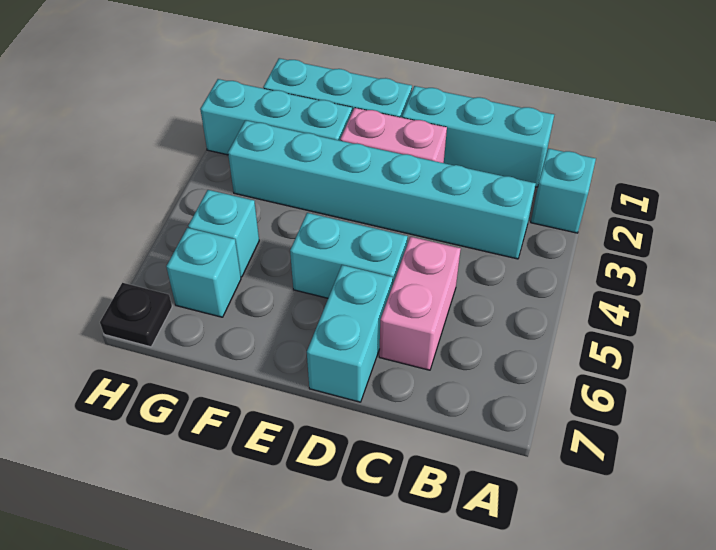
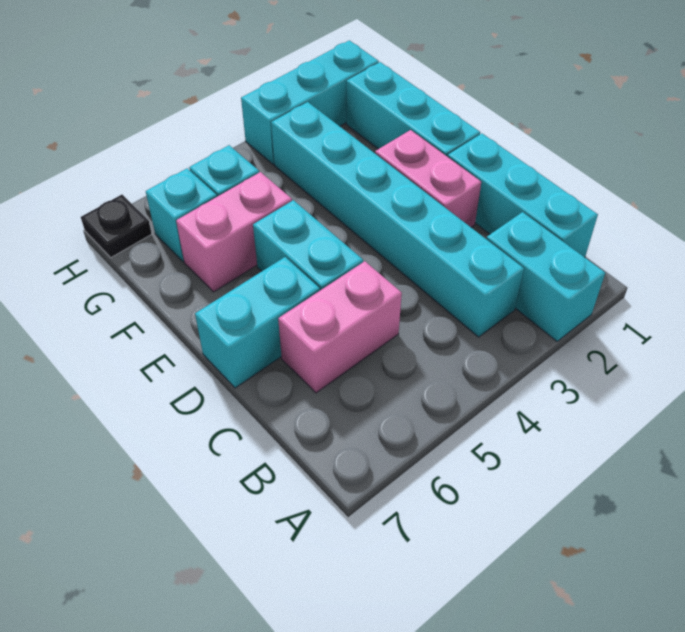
cyan 1x1 brick [531,148,596,233] -> cyan 1x2 brick [486,212,605,341]
cyan 1x3 brick [200,79,352,155] -> cyan 1x3 brick turned to [241,40,379,164]
none -> pink 1x2 brick [176,172,292,292]

